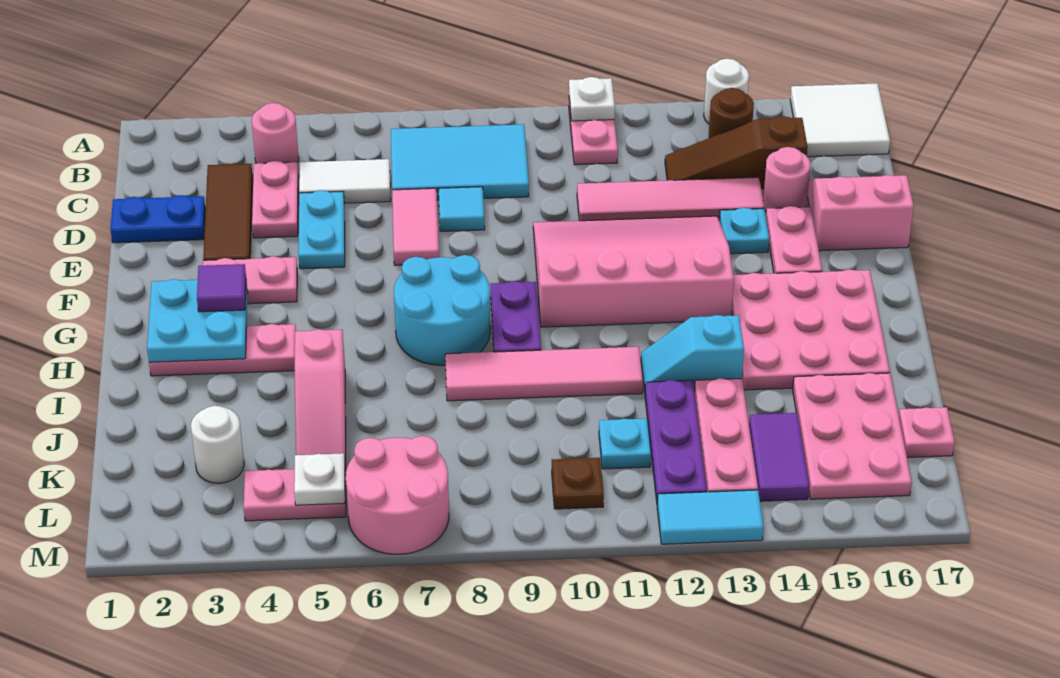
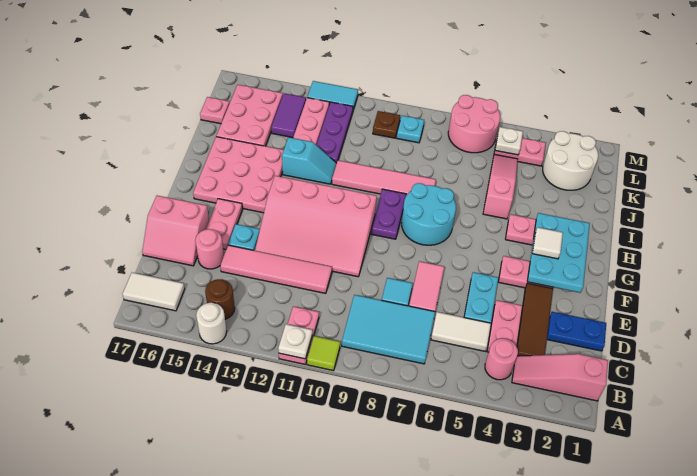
none -> lime 1x1 tile [307,336,340,371]
white 2x2 tile [790,83,890,157] -> white 1x2 tile [123,273,185,311]
none -> pink 1x3 slope [512,354,608,401]
brown 1x3 slope [665,116,808,189] -> none
cyan 2x2 plate [147,279,248,362] -> cyan 2x3 plate [527,213,590,293]
purple 1x1 tile [197,264,246,312] -> white 1x1 tile [532,227,563,259]
white 1x1 round brick [191,406,244,483] -> white 2x2 round brick [543,131,598,190]
cyan 1x1 plate [599,418,651,469] -> cyan 1x1 plate moved to [397,116,424,143]

